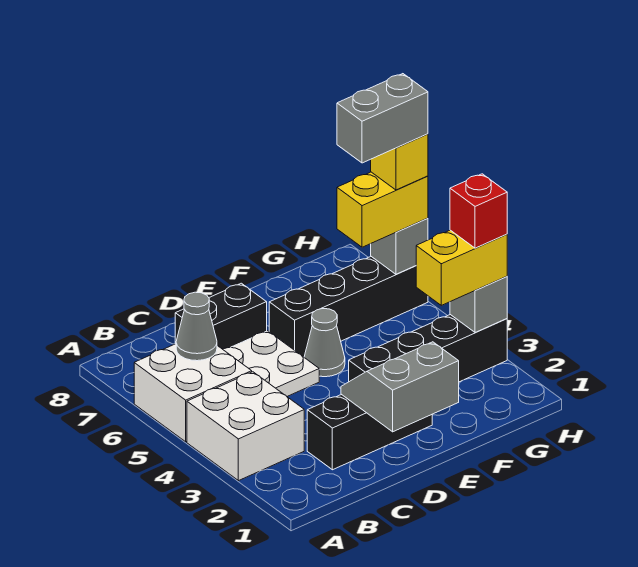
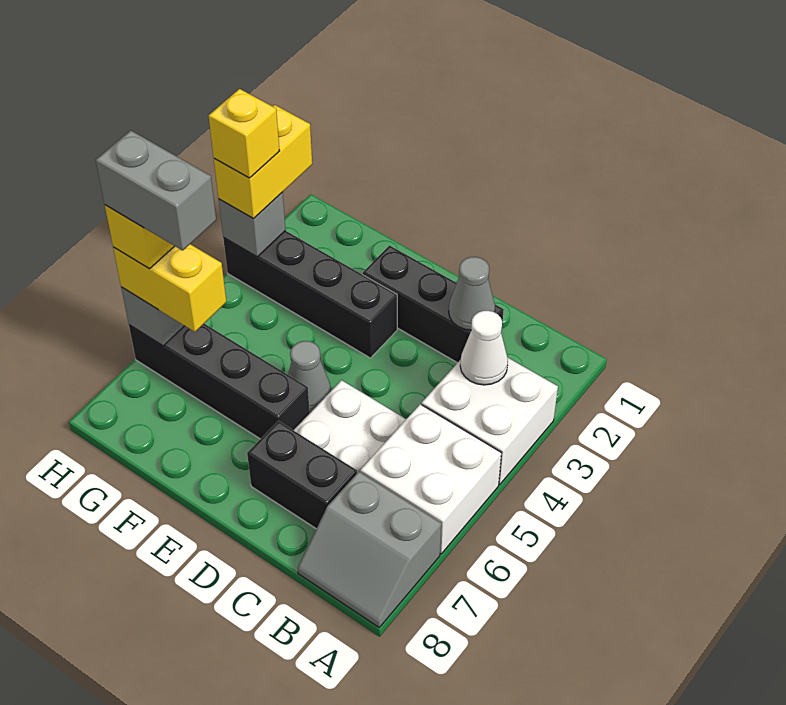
none -> white 1x1 cone [460,311,508,385]
grey 1x1 cone [176,292,217,361] -> grey 1x1 cone moved to [449,257,495,330]
grey 2x2 slope [341,342,459,432] -> grey 2x2 slope moved to [298,472,441,627]
yellow 1x2 brick [416,230,507,305] -> yellow 1x2 brick turned to [214,105,312,219]
red 1x1 brick [450,174,507,248] -> yellow 1x1 brick [209,89,280,178]

